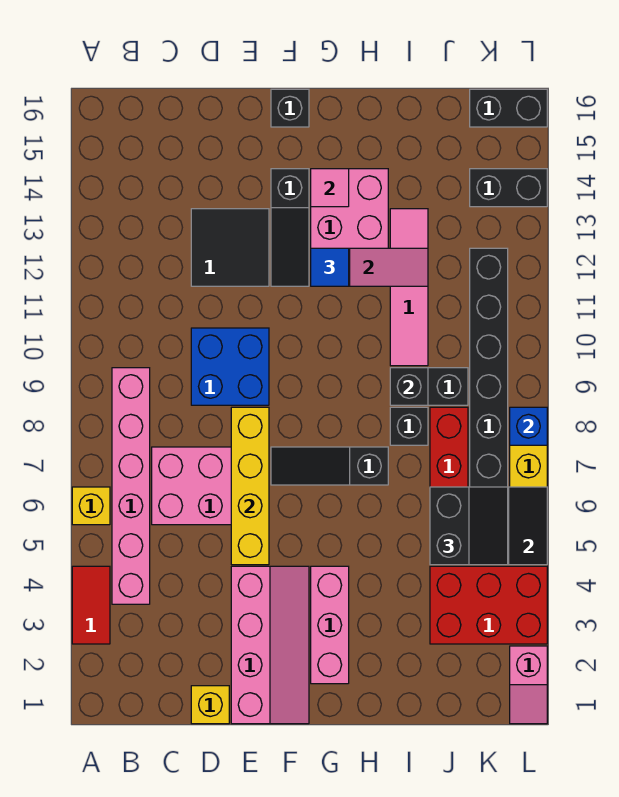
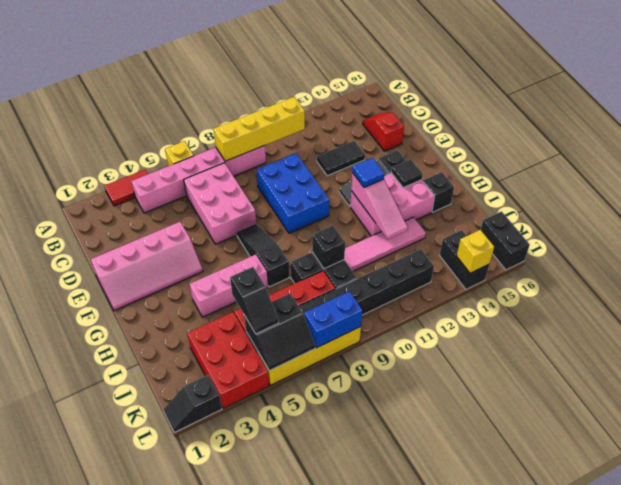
none -> red 1x2 slope [363,112,404,151]
yellow 1x1 brick [191,686,229,724] -> yellow 1x1 brick moved to [457,230,494,273]
blue 2x2 brick [191,328,269,405] -> blue 2x3 brick [257,153,329,233]
black 2x2 tile [191,209,269,286] -> black 1x2 tile [317,141,365,176]
yellow 1x4 brick [231,407,269,565] -> yellow 1x4 brick moved to [214,97,305,161]
black 1x1 brick [271,89,309,127] -> black 1x1 brick moved to [423,172,454,212]
pink 1x3 brick [311,566,349,684] -> pink 1x3 brick moved to [190,255,268,317]
pink 1x1 tile [311,169,349,207] -> black 1x1 tile [391,159,423,188]
black 2x2 slope [430,487,508,565] -> black 1x2 slope [230,267,279,334]
pink 1x2 slope [510,646,547,724] -> black 1x2 slope [163,375,222,432]
blue 1x1 brick [510,407,547,445] -> blue 1x2 brick [304,291,362,348]

